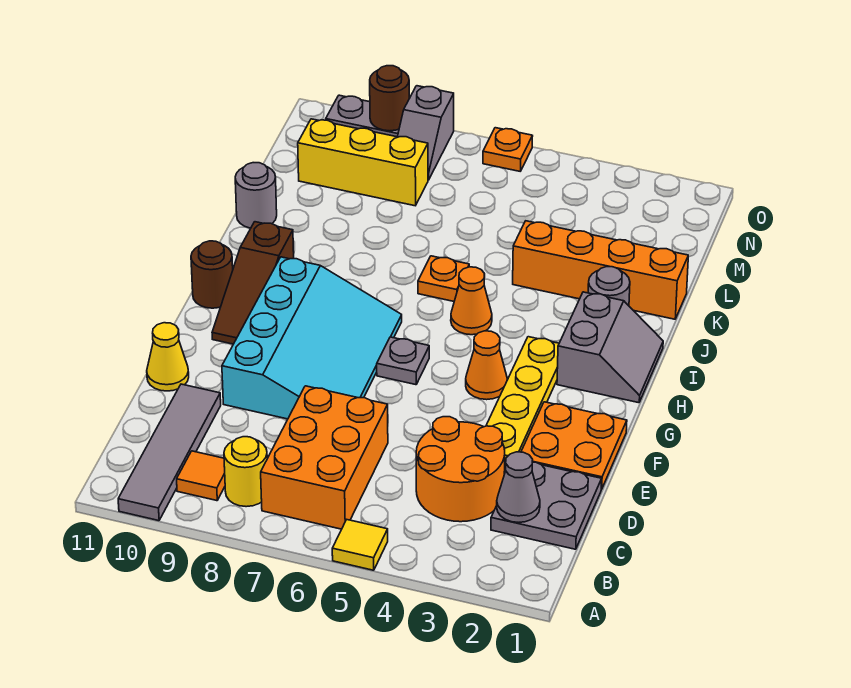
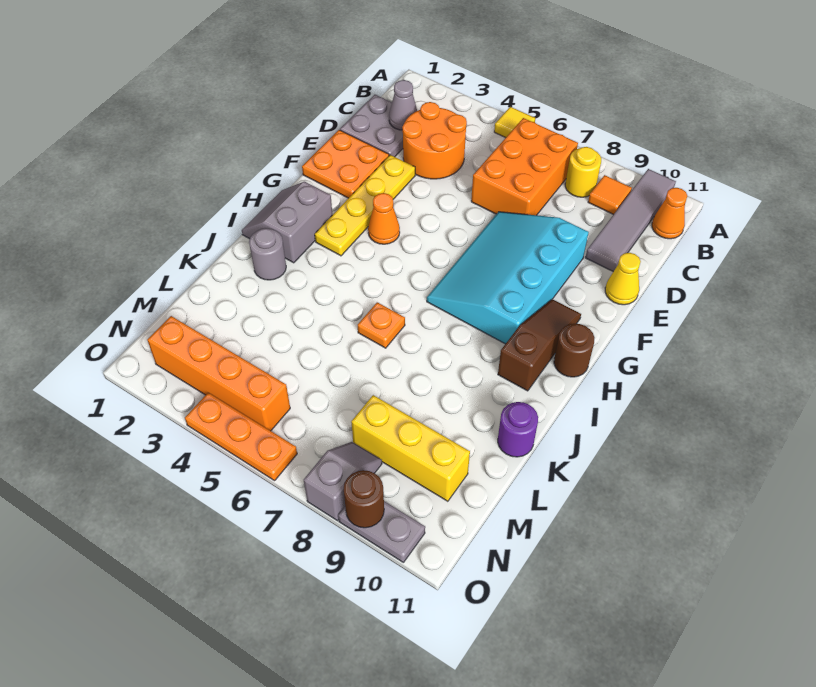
grey 1x1 plate [377,337,429,385] -> none
orange 1x1 cone [451,267,492,335] -> orange 1x1 cone moved to [652,188,687,239]
orange 1x4 brick [513,221,688,319] -> orange 1x4 brick moved to [147,316,290,431]
grey 1x1 round brick [235,163,277,228] -> purple 1x1 round brick [498,402,538,457]
orange 1x1 plate [483,128,533,171] -> orange 1x3 plate [185,393,297,481]

